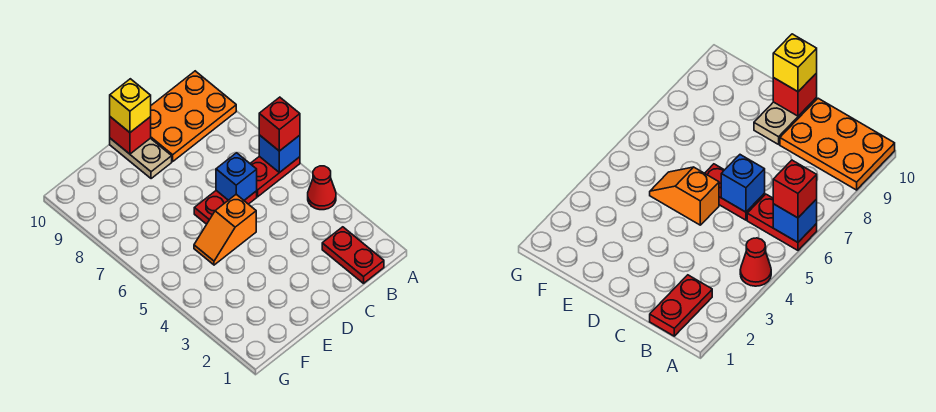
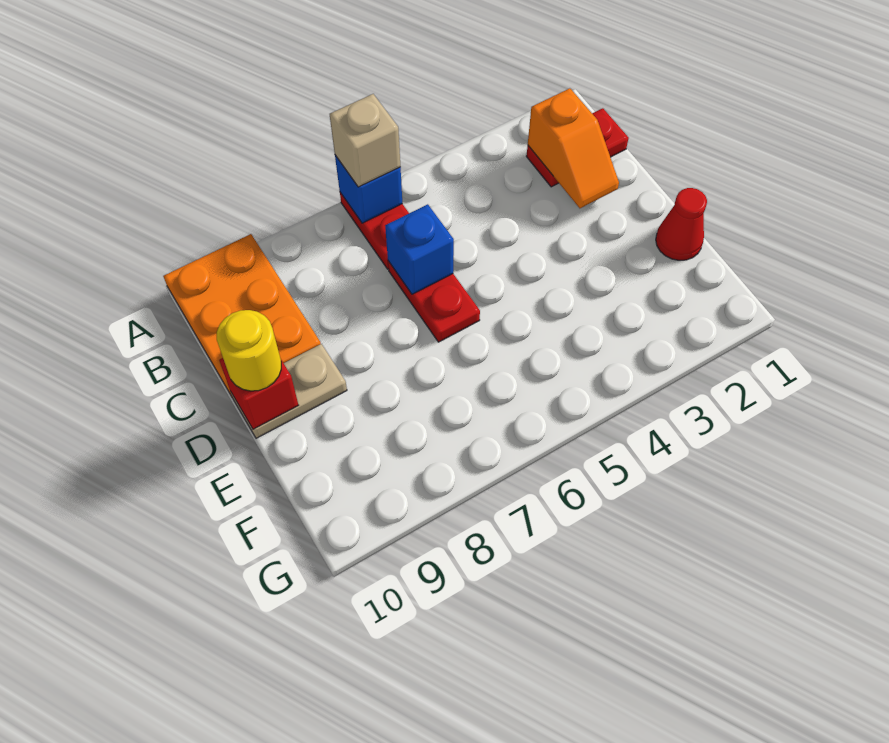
red 1x1 cone [308,166,336,210] -> red 1x1 cone moved to [656,188,707,260]
red 1x1 brick [259,97,300,151] -> tan 1x1 brick [330,94,400,187]
orange 1x2 slope [194,194,256,265] -> orange 1x2 slope moved to [528,88,619,208]
yellow 1x1 brick [110,79,151,132] -> yellow 1x1 round brick [217,310,281,391]

